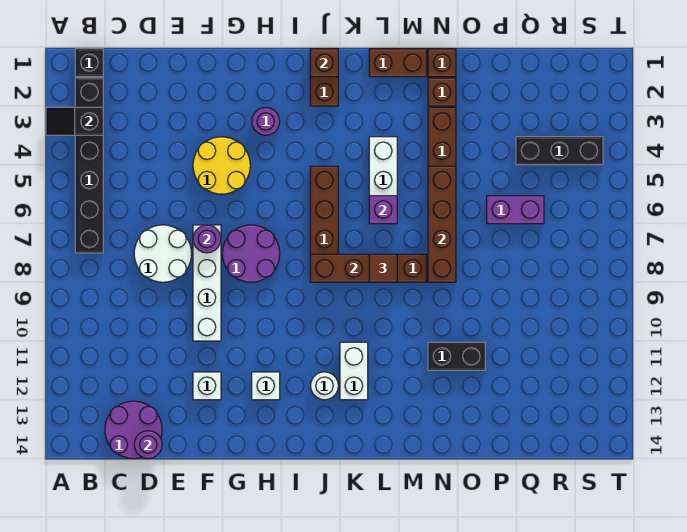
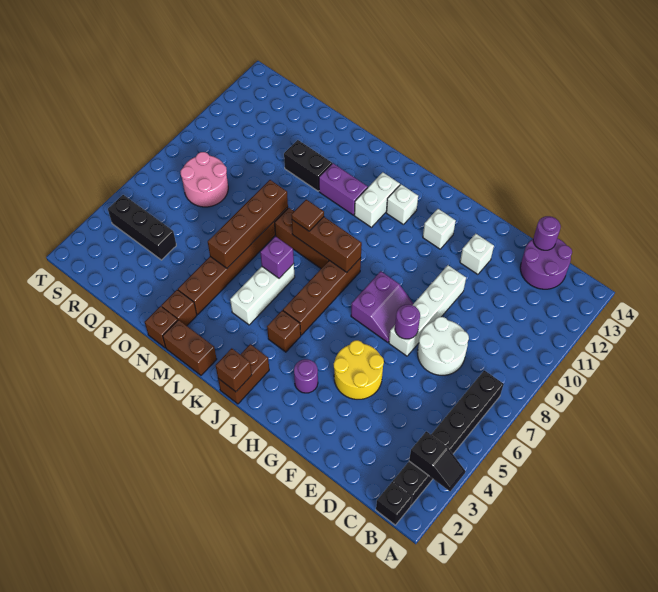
purple 2x2 round brick [222,225,280,282] -> purple 2x2 slope [351,271,413,342]
none -> brown 1x1 brick [267,310,301,352]
white 1x1 round brick [311,372,338,400] -> white 1x1 brick [386,184,418,225]
purple 1x2 brick [487,196,544,224] -> purple 1x2 brick moved to [319,163,368,215]
none -> pink 2x2 round brick [180,152,228,207]

